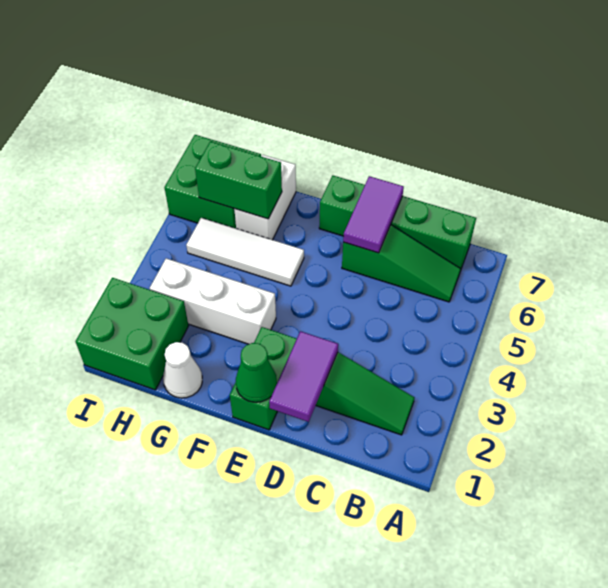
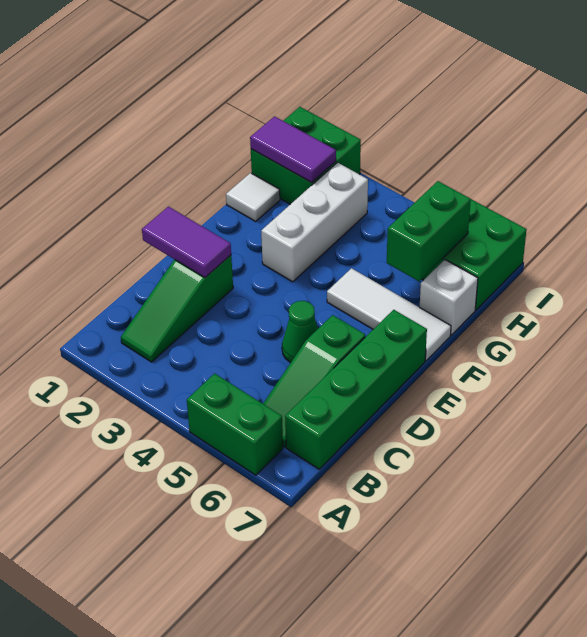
purple 1x2 tile [343,176,404,253] -> purple 1x2 tile moved to [250,116,336,183]
green 1x2 brick [230,327,297,430] -> green 1x2 brick moved to [187,373,283,475]
green 1x1 cone [236,343,277,402] -> green 1x1 cone moved to [282,301,318,362]
white 1x3 tile [186,218,304,286] -> white 1x3 tile turned to [327,268,451,361]
white 1x1 cone [163,342,202,398] -> white 1x1 tile [226,173,280,221]
white 1x2 brick [234,155,296,240] -> white 1x1 brick [420,260,478,335]

